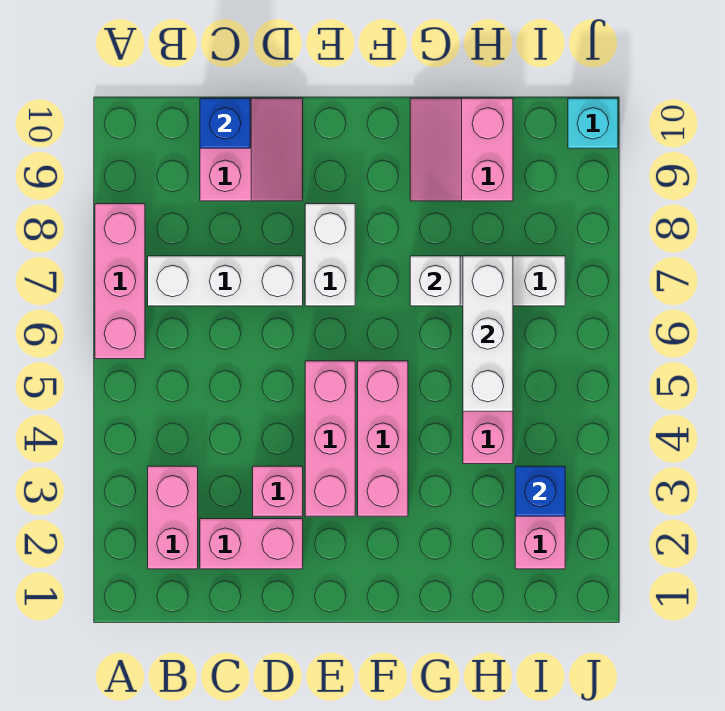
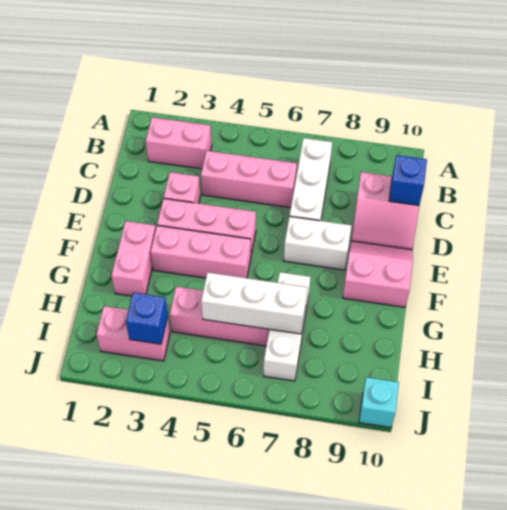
pink 1x3 brick [95,204,145,359] -> pink 1x3 brick moved to [201,151,297,208]
pink 1x2 brick [200,519,303,569] -> pink 1x2 brick moved to [111,221,156,296]
white 1x1 brick [410,256,460,306] -> none
pink 2x2 slope [410,98,513,201] -> pink 2x2 slope moved to [343,241,413,307]

